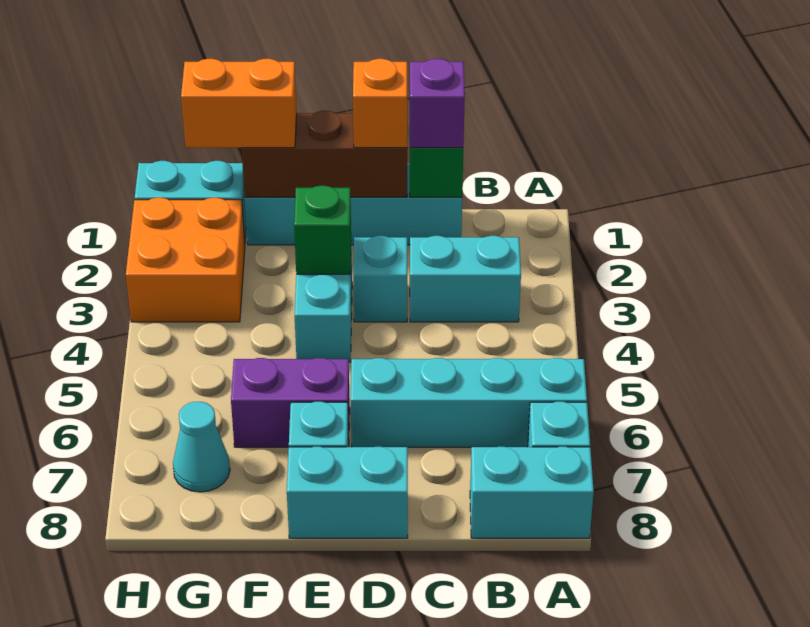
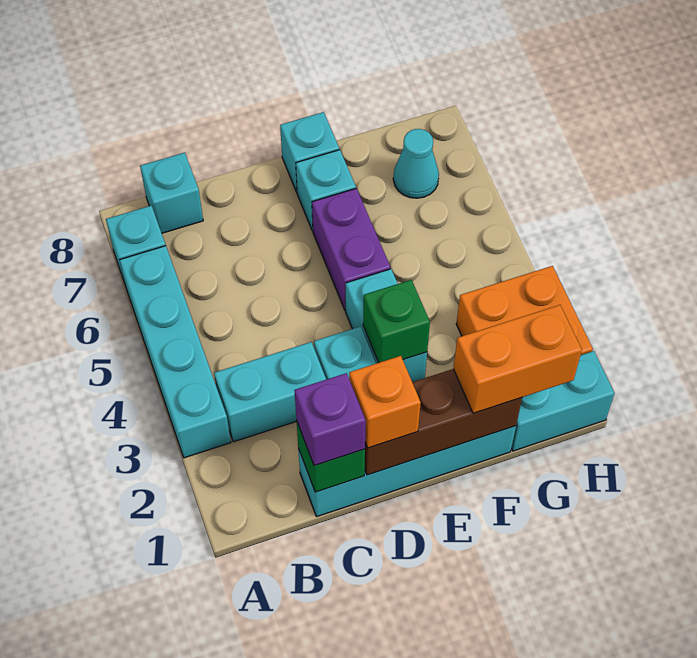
cyan 1x4 brick [351,358,587,447] -> cyan 1x4 brick turned to [120,246,231,458]
cyan 1x2 brick [470,447,594,538] -> cyan 1x1 brick [140,153,203,233]
cyan 1x2 brick [287,447,408,538] -> cyan 1x1 brick [280,112,339,192]
purple 1x2 brick [231,358,350,447] -> purple 1x2 brick turned to [312,188,390,311]

